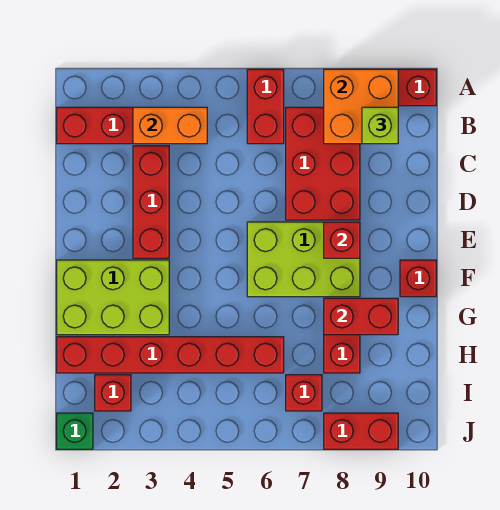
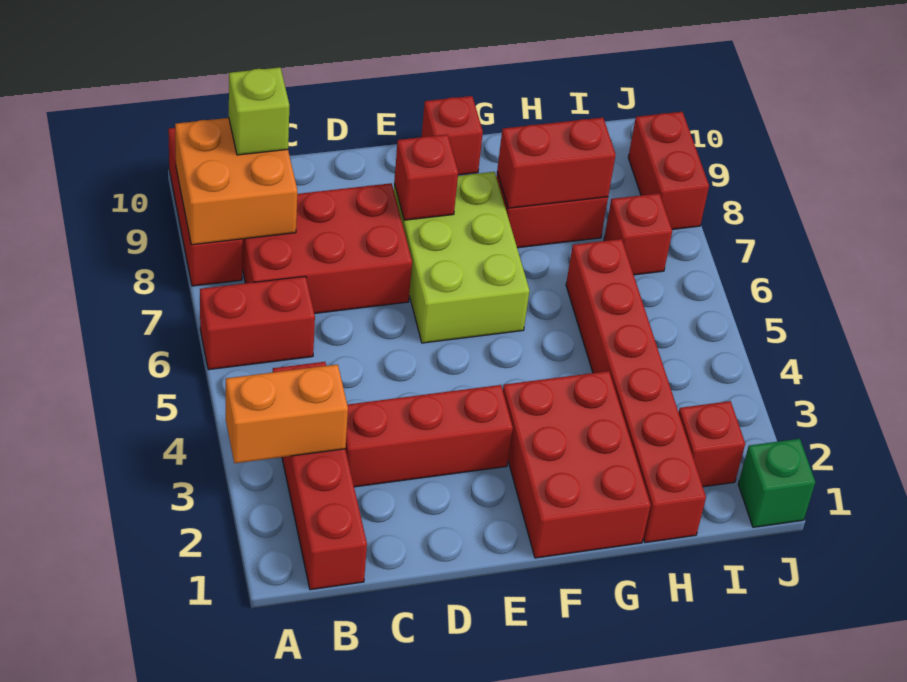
orange 1x2 brick [133,107,207,144] -> orange 1x2 brick turned to [226,364,348,463]
lime 2x3 brick [57,260,169,335] -> red 2x3 brick [503,371,651,558]
red 1x2 brick [324,298,398,335] -> red 1x2 brick turned to [497,118,616,208]

